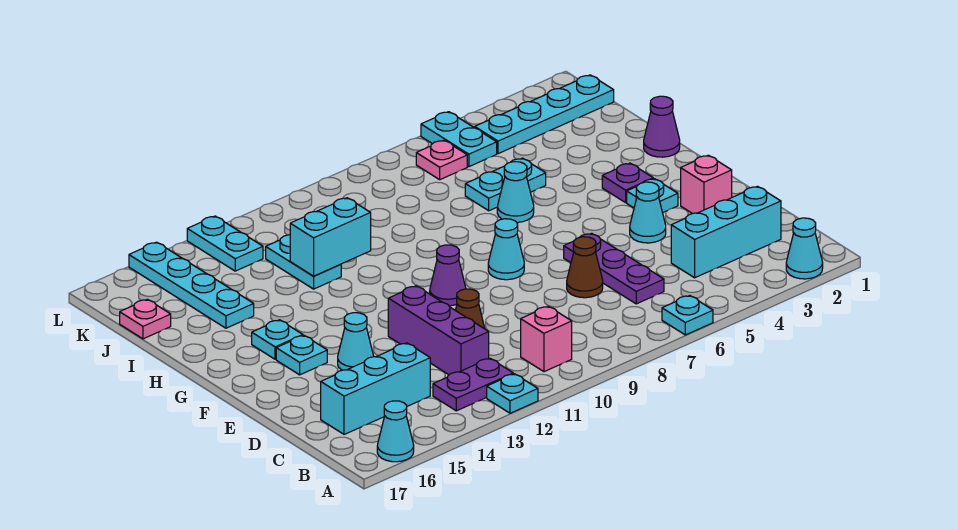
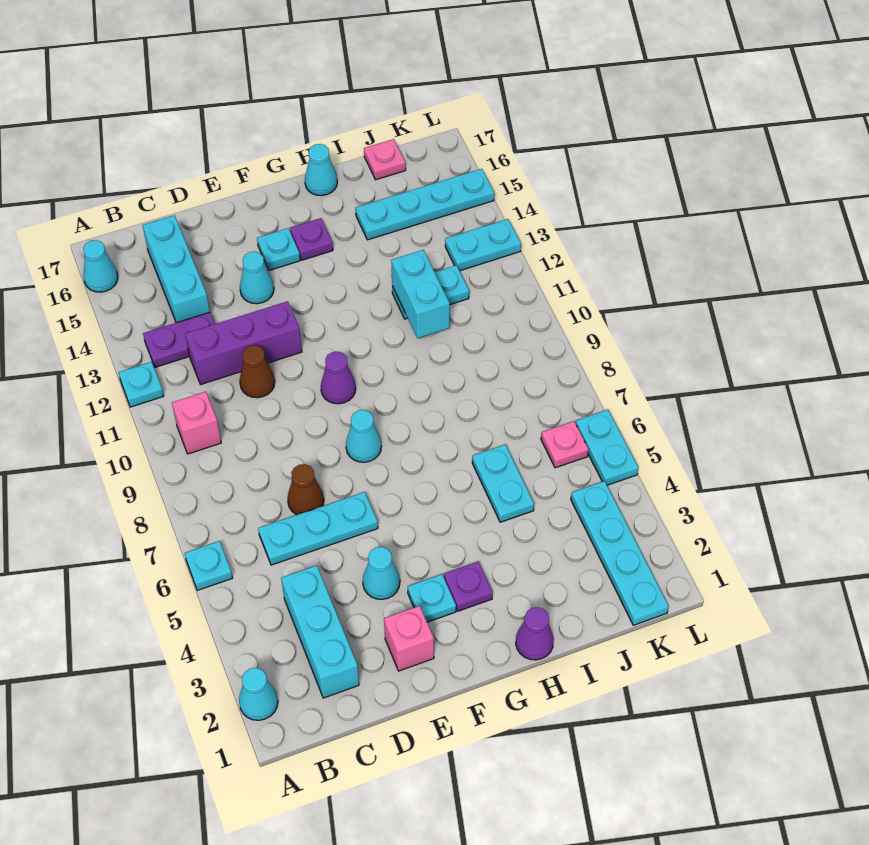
purple 1x2 plate [433,358,513,411] -> purple 1x2 plate turned to [143,312,215,367]
purple 1x3 plate [564,233,664,304] -> cyan 1x3 plate [258,492,378,565]
cyan 1x1 plate [252,320,303,359] -> purple 1x1 plate [290,218,333,260]
cyan 1x1 cone [497,162,534,222] -> cyan 1x1 cone moved to [305,144,337,196]
cyan 1x2 plate [421,112,497,167] -> cyan 1x2 plate turned to [576,410,638,485]

